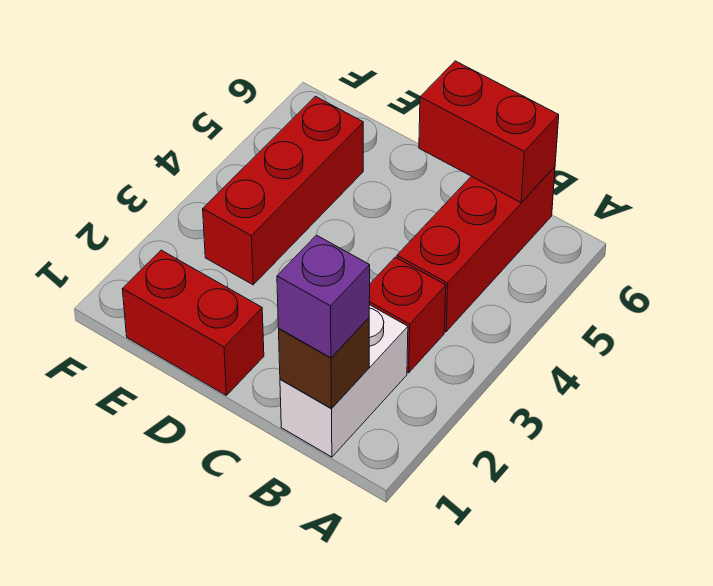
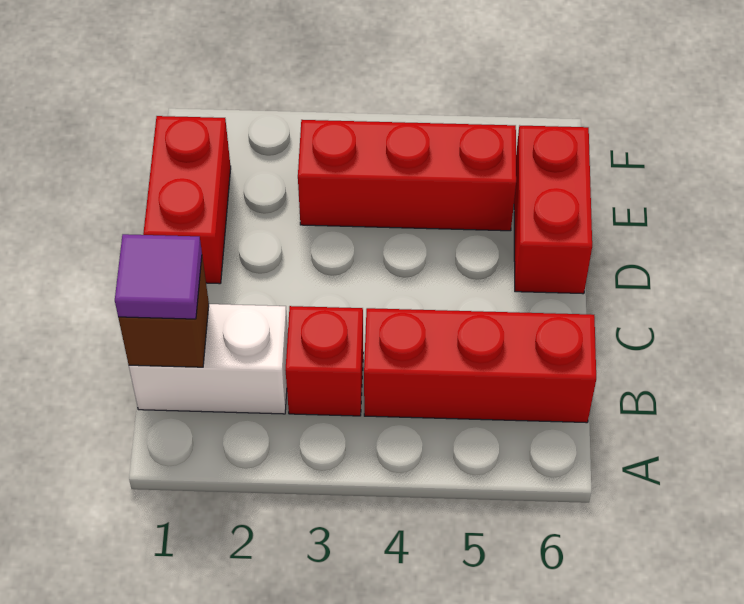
purple 1x1 brick [277,235,370,358] -> purple 1x1 tile [115,234,202,319]
red 1x2 brick [419,61,559,203] -> red 1x2 brick moved to [514,126,592,294]

